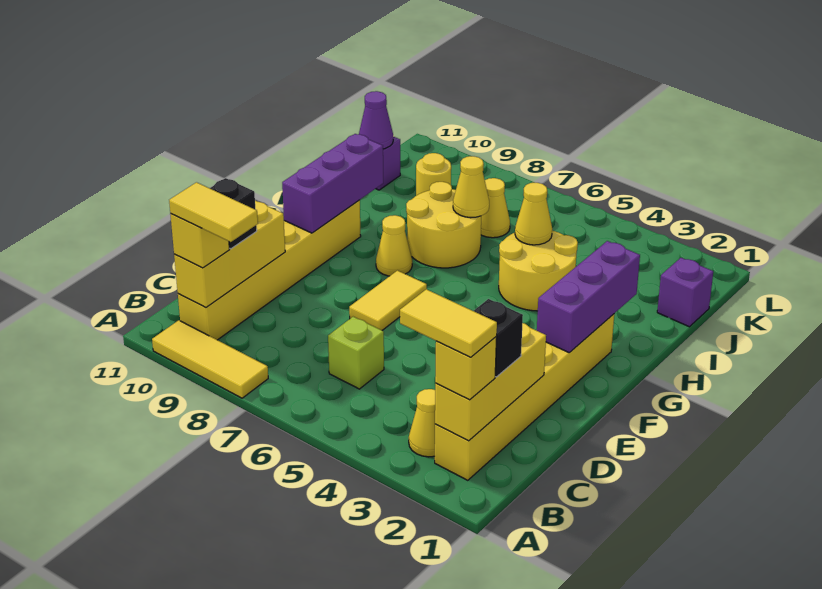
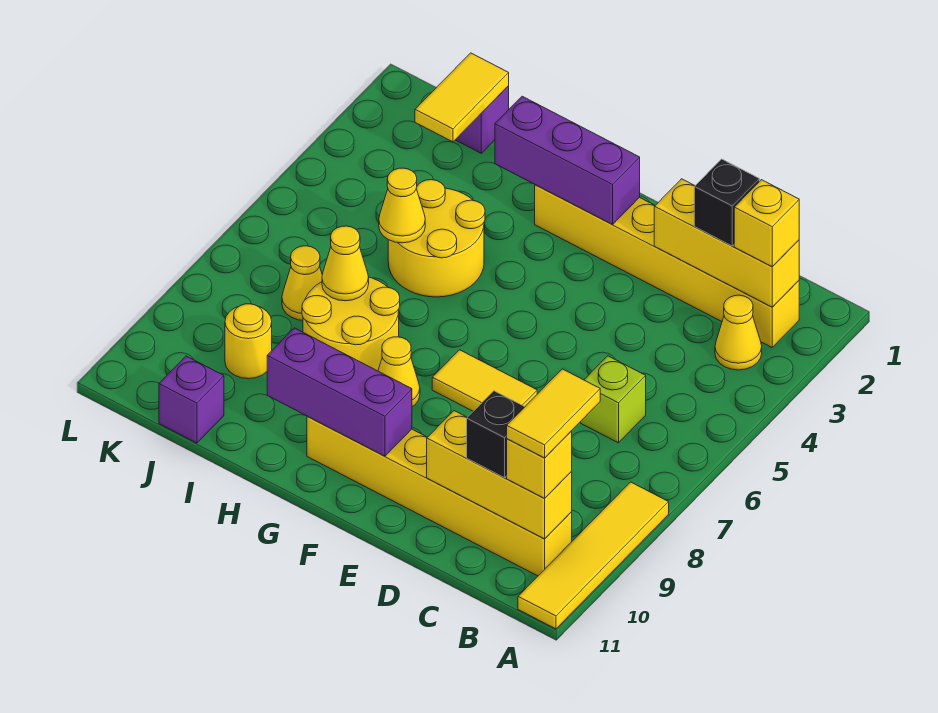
yellow 1x3 tile [152,320,268,398] -> yellow 1x4 tile [518,482,669,629]
yellow 1x2 tile [400,289,497,357] -> yellow 1x2 tile moved to [415,53,509,142]
purple 1x1 cone [359,91,393,149] -> none

